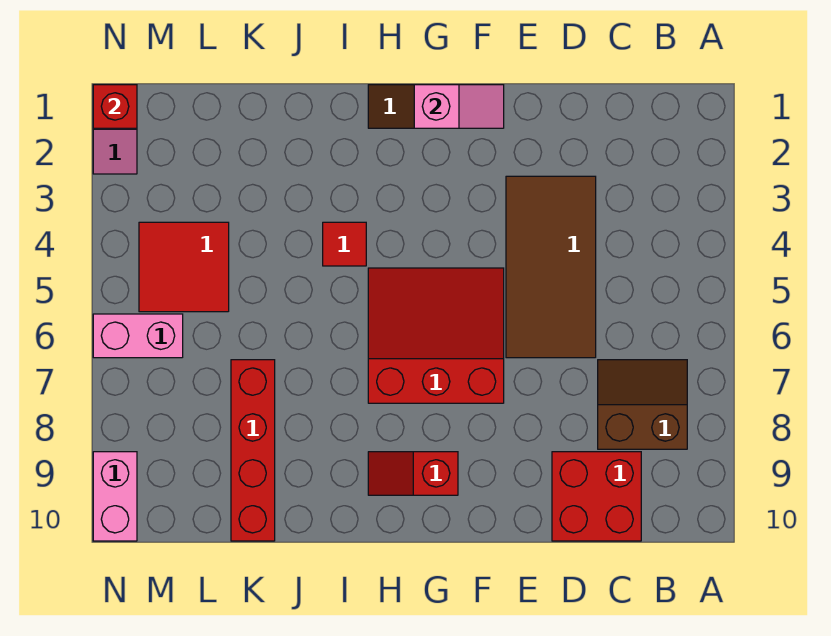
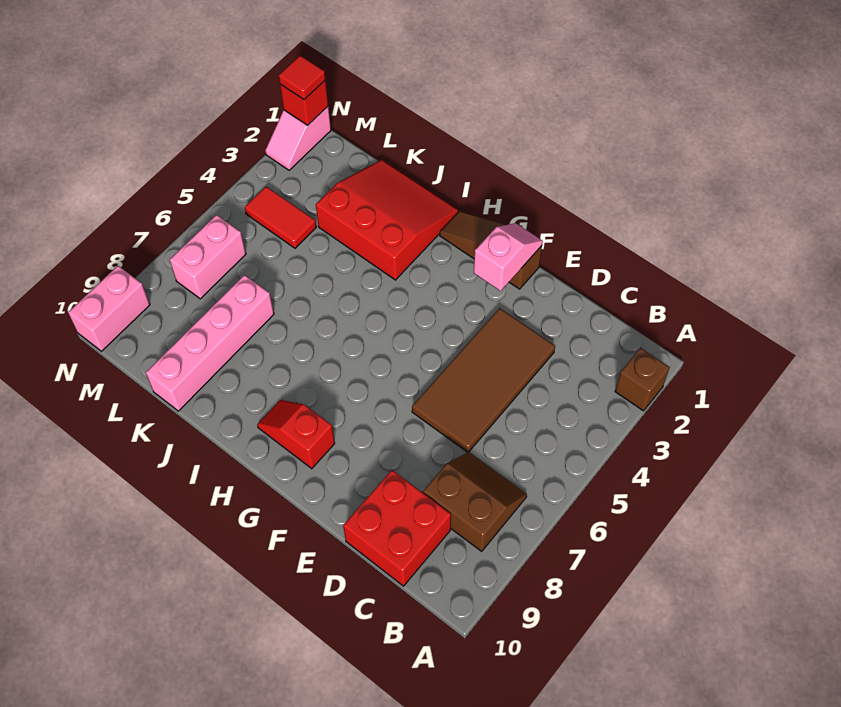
none -> brown 1x1 brick [615,348,670,411]
pink 1x2 slope [414,85,504,128] -> pink 1x2 slope turned to [474,223,543,291]
red 3x3 slope [368,268,504,403] -> red 3x3 slope moved to [316,160,458,280]
red 1x1 tile [323,222,366,266] -> red 1x1 tile moved to [279,56,326,100]
red 1x4 brick [231,360,275,541] -> pink 1x4 brick [146,275,274,411]
red 2x2 tile [139,222,229,312] -> red 1x2 tile [245,187,316,248]
pink 1x2 brick [93,314,183,358] -> pink 1x2 brick turned to [169,215,246,299]

